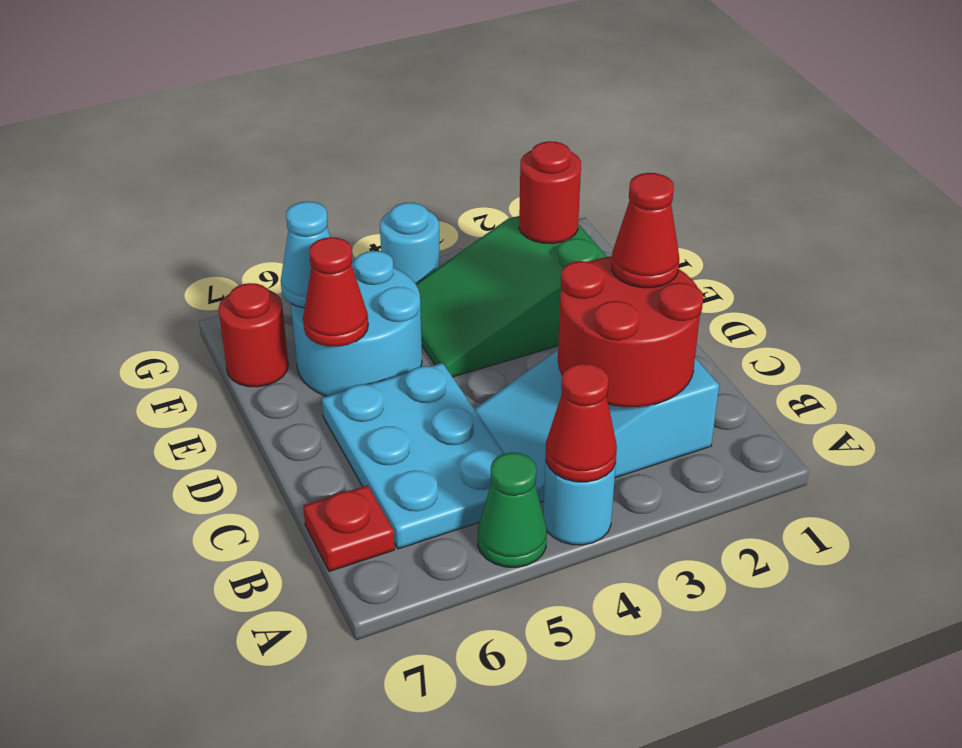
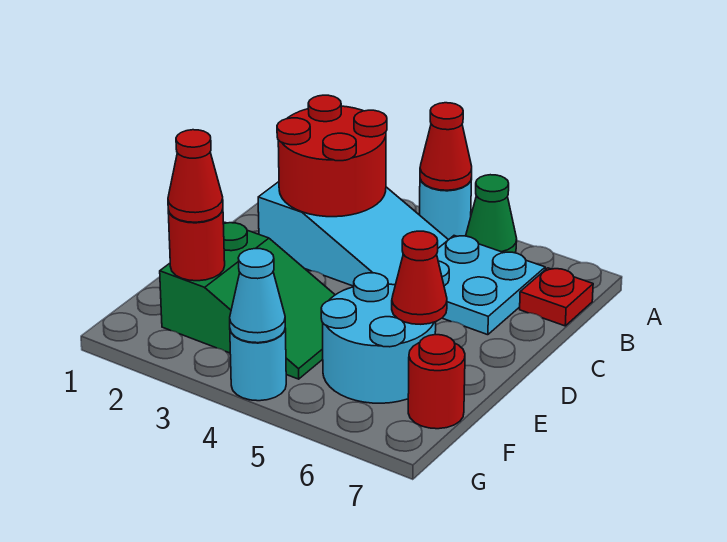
cyan 2x3 plate [322,363,505,549] -> cyan 2x2 plate [437,236,545,335]
red 1x1 cone [612,173,679,288] -> red 1x1 cone moved to [168,130,223,222]
cyan 1x1 cone [281,201,330,308] -> cyan 1x1 cone moved to [230,249,285,343]

